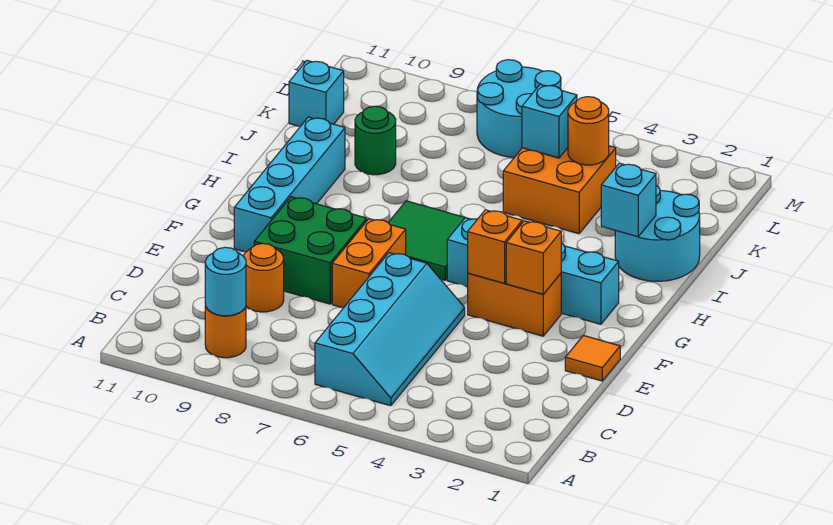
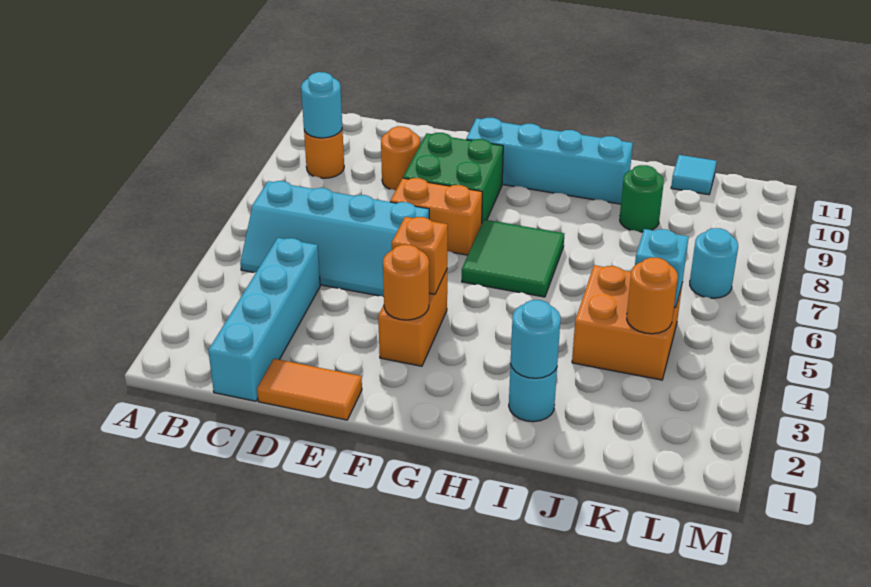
orange 1x1 tile [565,335,620,381] -> orange 1x2 tile [257,359,362,420]
orange 1x1 brick [506,221,561,294] -> orange 1x1 round brick [383,245,429,320]
cyan 1x4 brick [447,218,619,324] -> cyan 1x4 brick moved to [208,238,320,401]
cyan 2x2 round brick [615,186,700,281] -> cyan 1x1 round brick [509,364,557,422]
cyan 1x1 brick [601,163,656,237] -> cyan 1x1 round brick [511,300,561,378]
cyan 1x1 brick [289,61,344,126] -> cyan 1x1 tile [671,155,717,195]
cyan 2x2 round brick [477,60,561,158] -> cyan 1x1 round brick [690,228,738,298]

